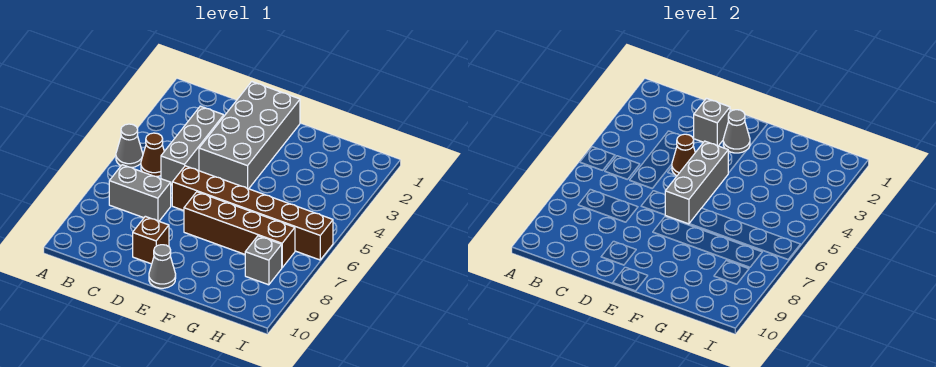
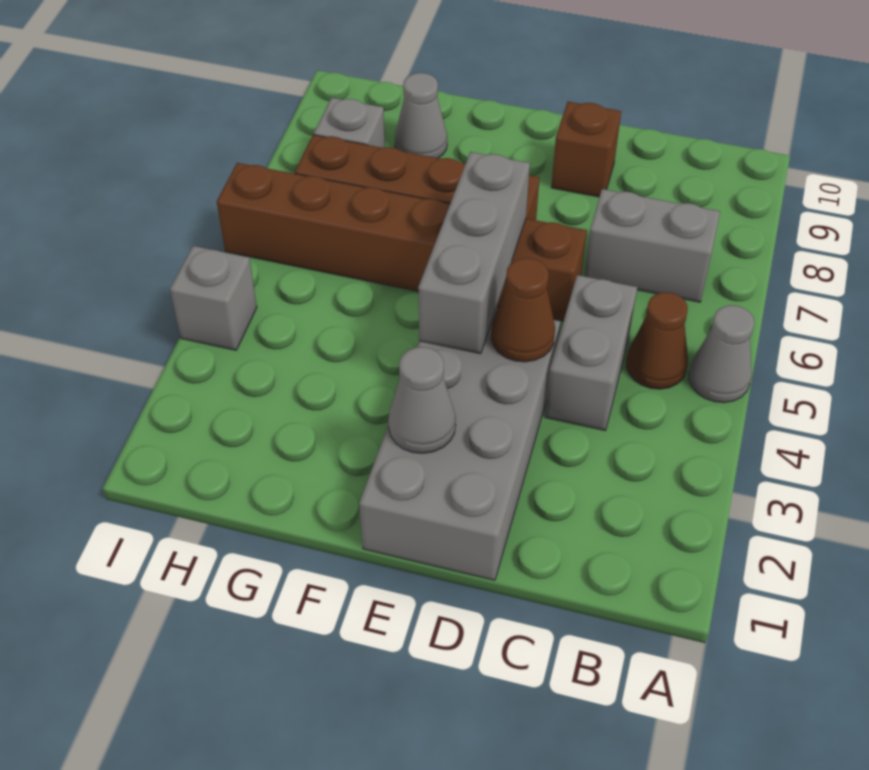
grey 1x3 brick [161,106,224,184] -> grey 1x2 brick [545,275,637,431]
grey 1x1 brick [694,98,730,146] -> grey 1x1 brick moved to [170,246,257,350]
grey 1x1 cone [149,245,176,288] -> grey 1x1 cone moved to [395,73,447,158]

